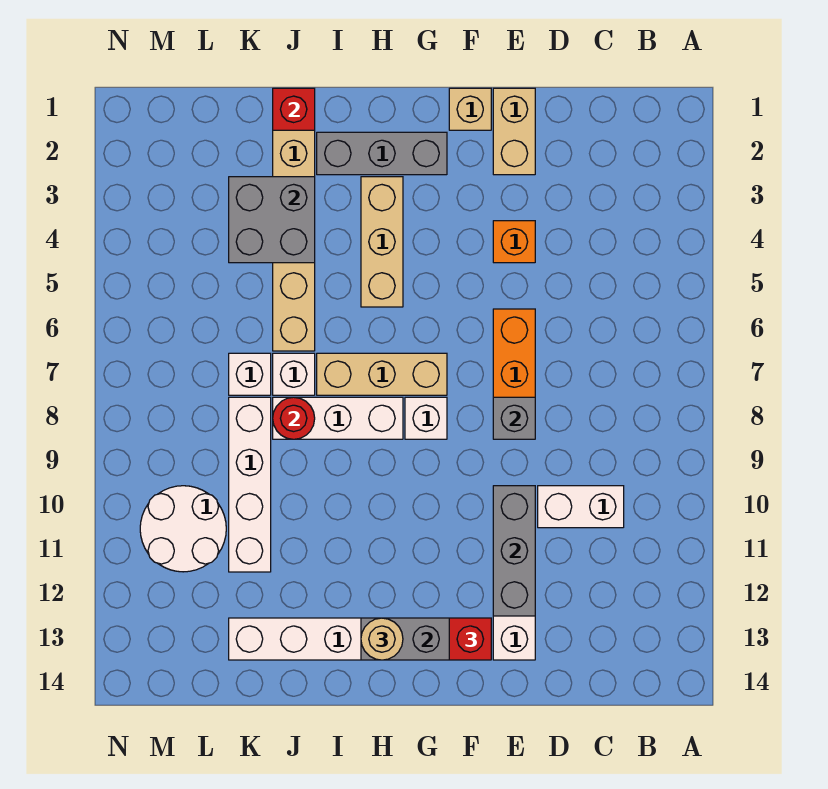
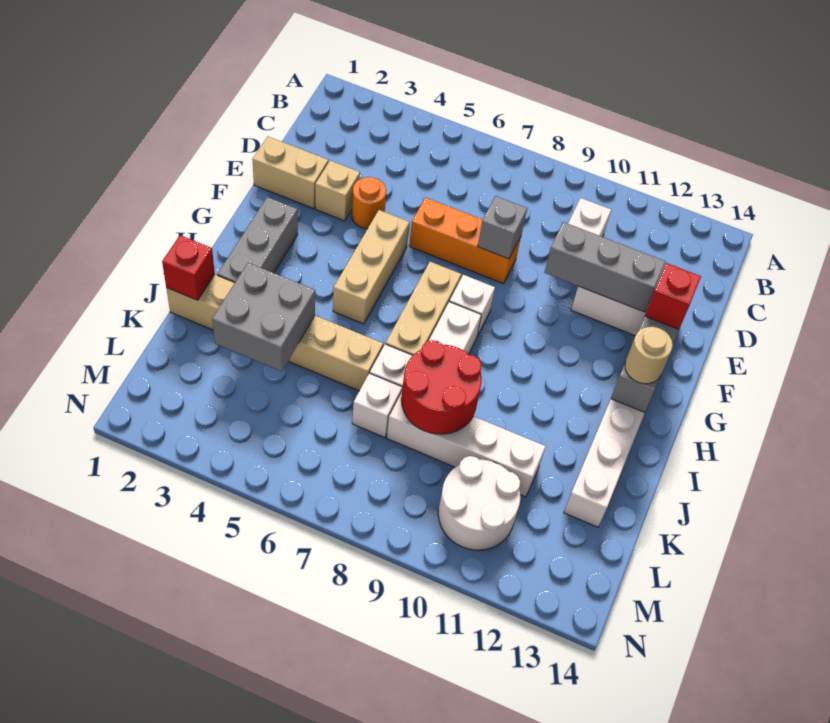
orange 1x1 brick [493,221,535,263] -> orange 1x1 round brick [352,177,386,229]
tan 1x1 brick [449,88,491,130] -> tan 1x1 brick moved to [315,161,360,221]
tan 1x3 brick [361,177,403,307] -> tan 1x3 brick turned to [333,210,410,324]
red 1x1 round brick [273,397,315,439] -> red 2x2 round brick [401,340,482,434]

